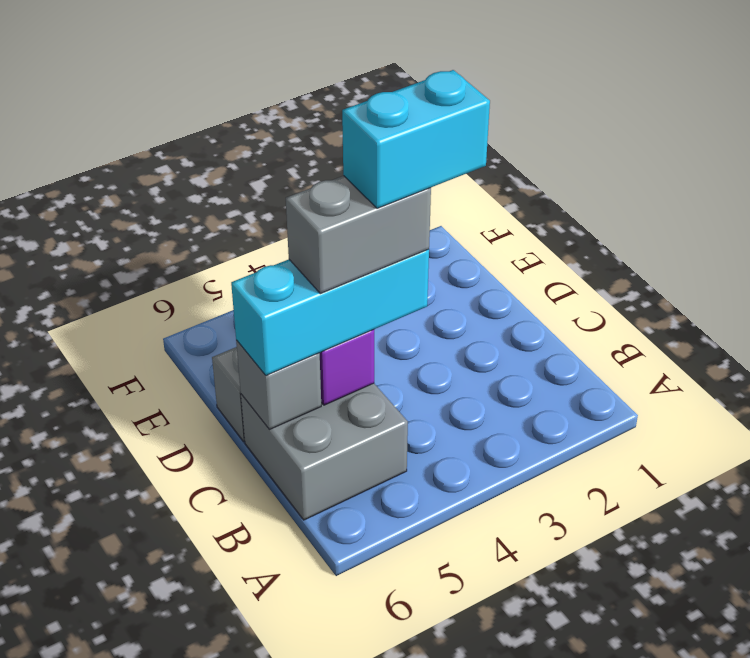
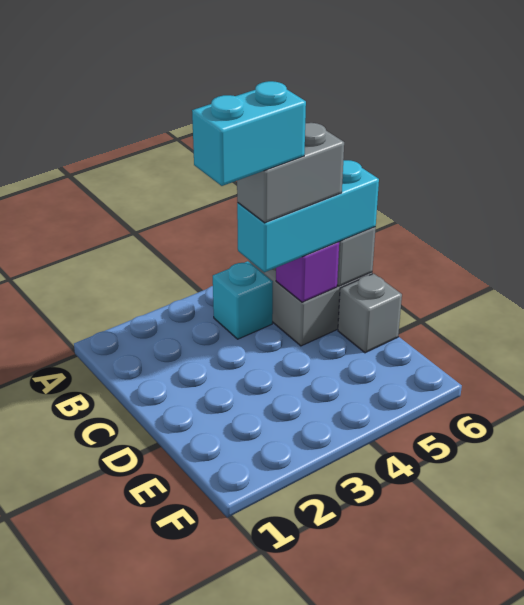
none -> cyan 1x1 brick [213,261,273,339]

